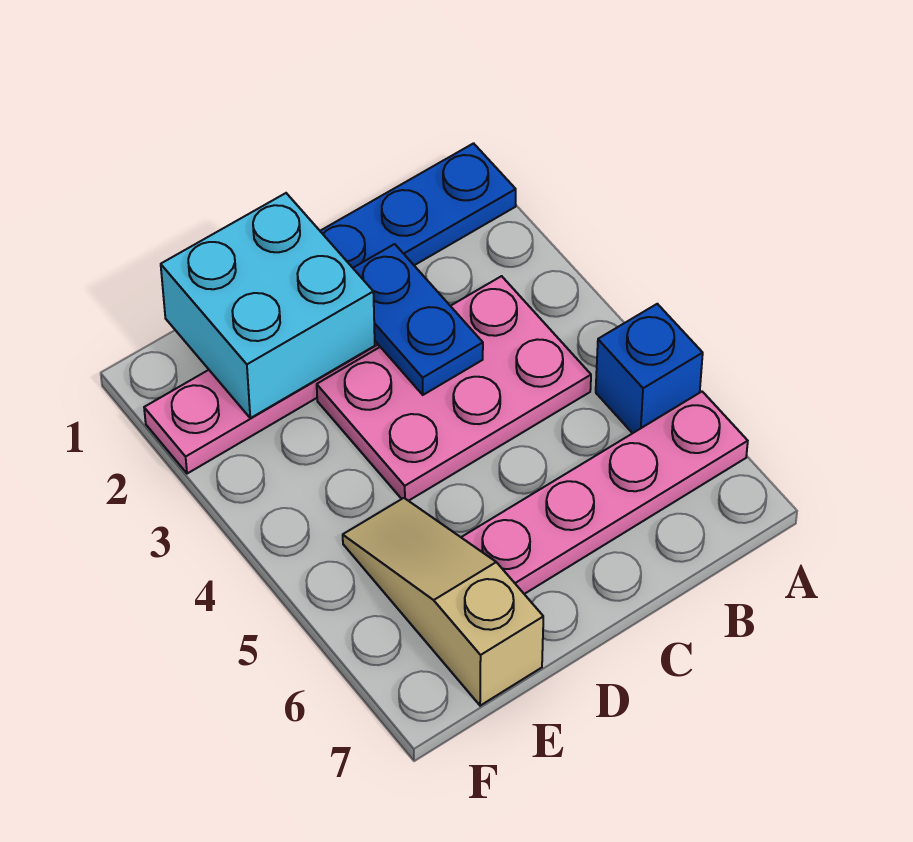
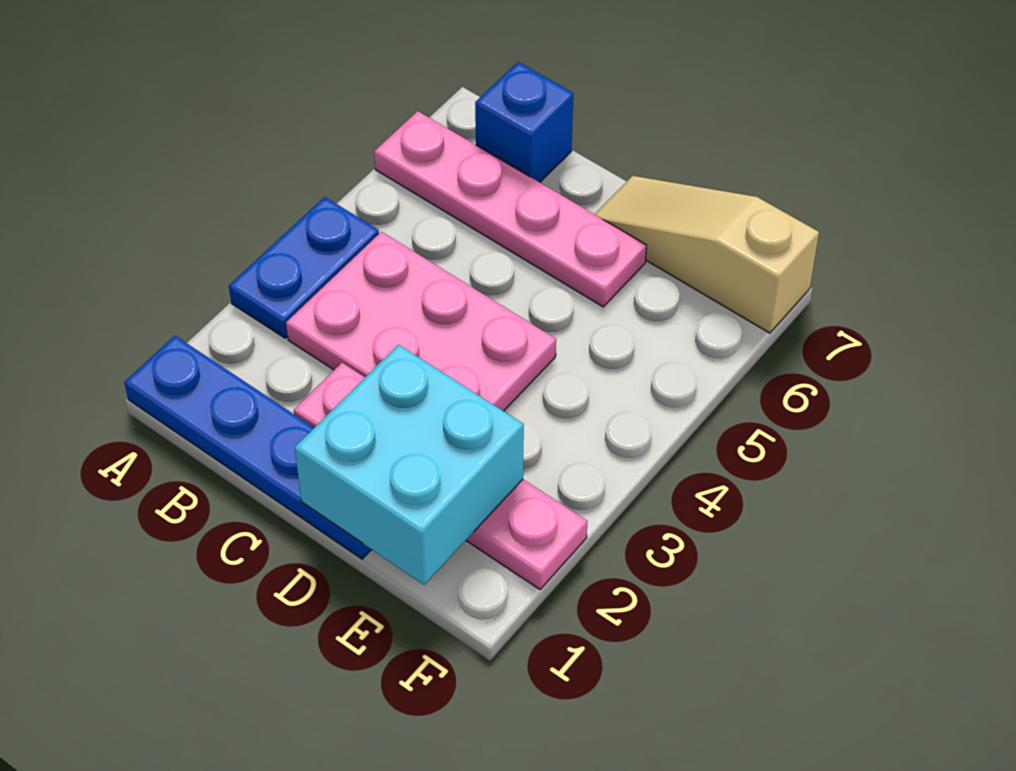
blue 1x1 brick [596,304,703,433] -> blue 1x1 brick moved to [475,62,573,182]
blue 1x2 plate [353,244,483,395] -> blue 1x2 plate moved to [229,197,379,338]
tan 1x3 slope [343,498,543,706] -> tan 1x3 slope turned to [595,176,819,333]

